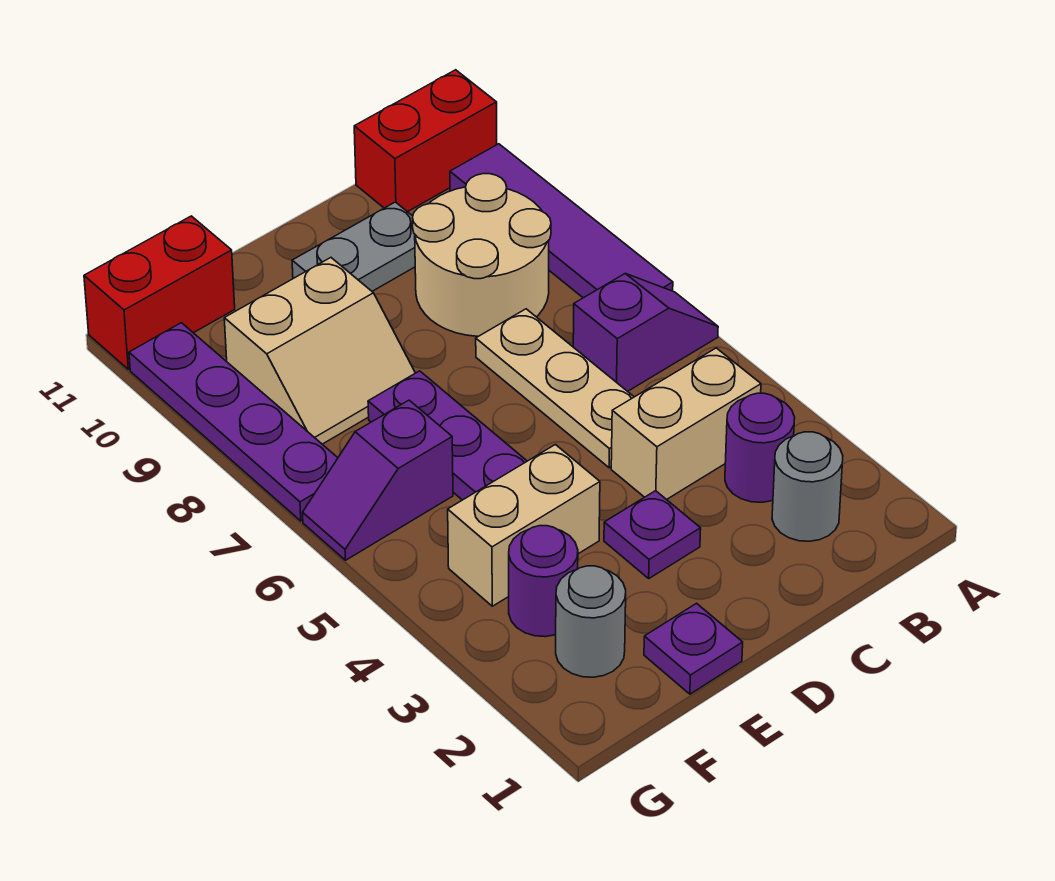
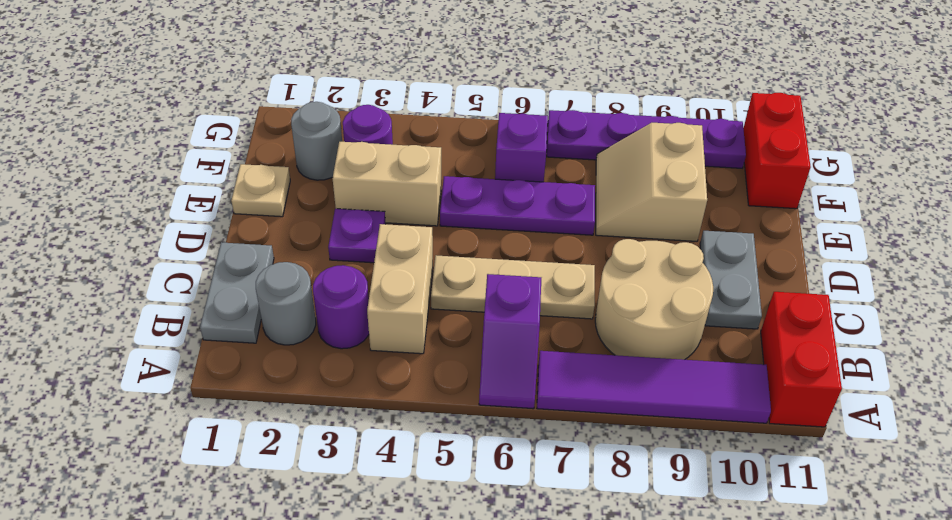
none -> grey 1x2 plate [200,242,274,343]
purple 1x1 plate [644,603,743,694] -> tan 1x1 plate [231,164,290,217]
tan 1x2 brick [448,445,600,606] -> tan 1x2 brick turned to [333,142,441,226]

